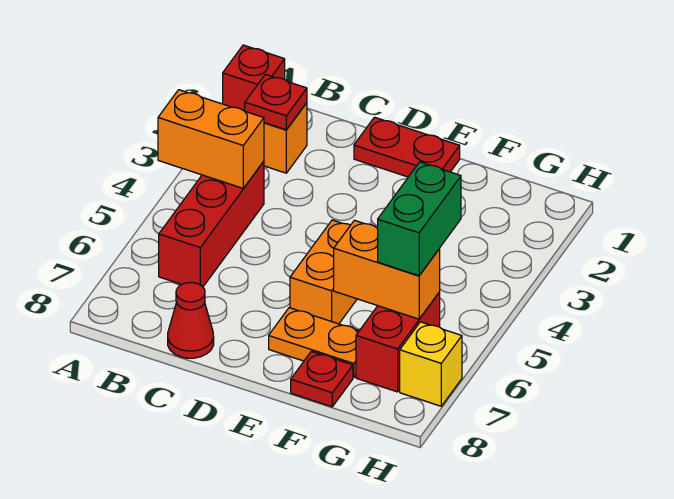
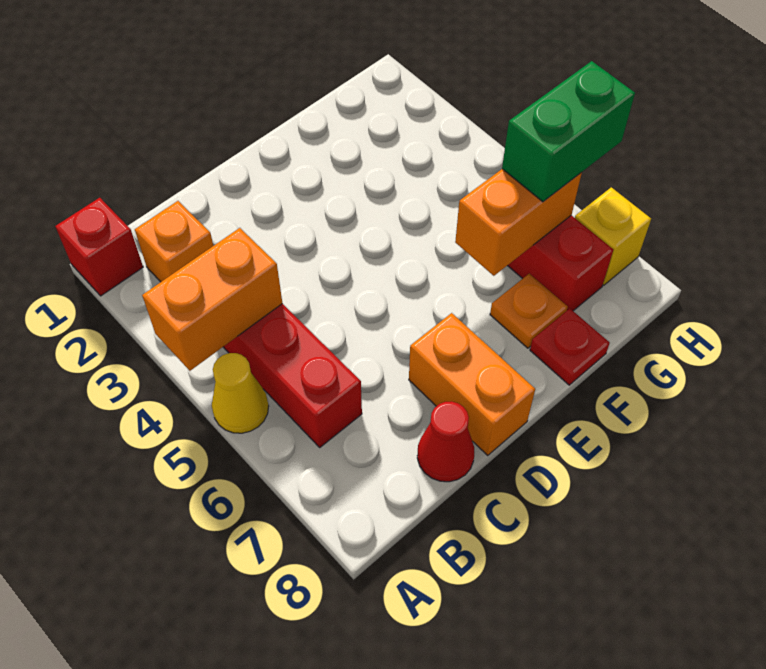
none -> yellow 1x1 cone [212,353,269,433]
red 1x1 plate [245,74,307,130] -> none
red 1x2 plate [354,117,460,177] -> none
orange 1x2 brick [290,220,357,324] -> orange 1x2 brick moved to [409,313,535,455]
orange 1x2 plate [269,308,359,378] -> orange 1x1 plate [490,274,568,348]
green 1x2 brick [378,162,461,276] -> green 1x2 brick turned to [502,61,635,202]

